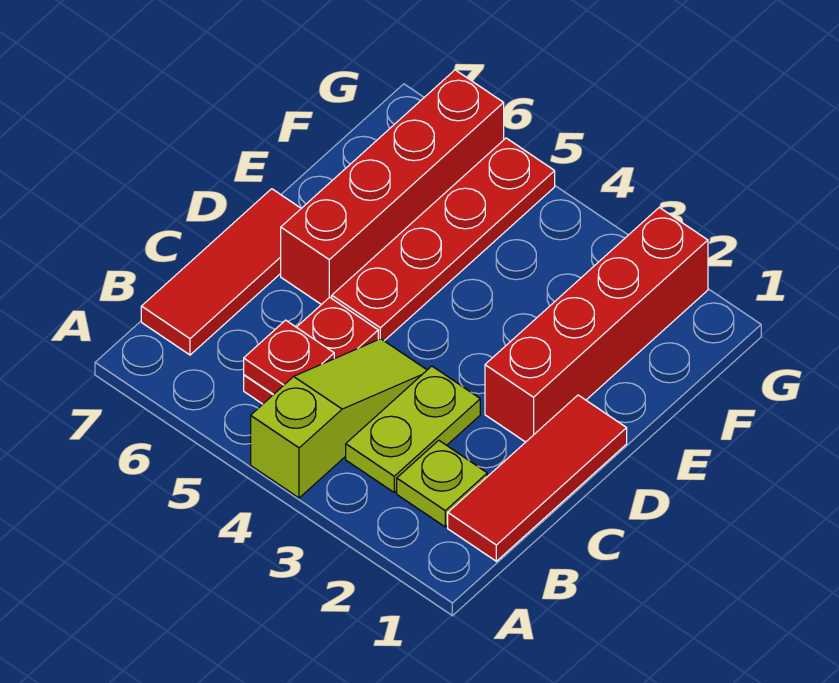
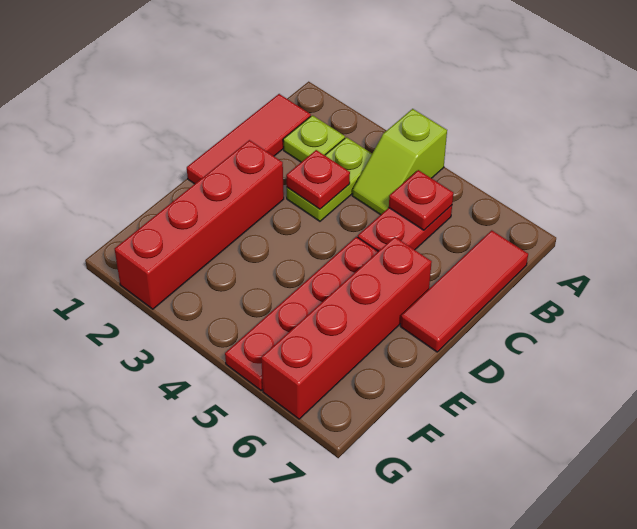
lime 1x3 slope [251,339,427,498] -> lime 1x2 slope [352,109,447,215]
none -> red 1x1 plate [286,150,350,209]

